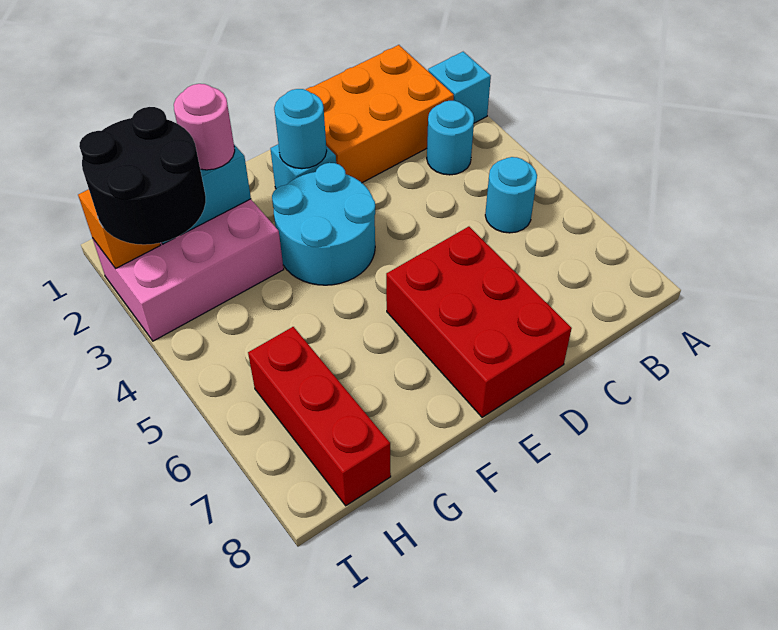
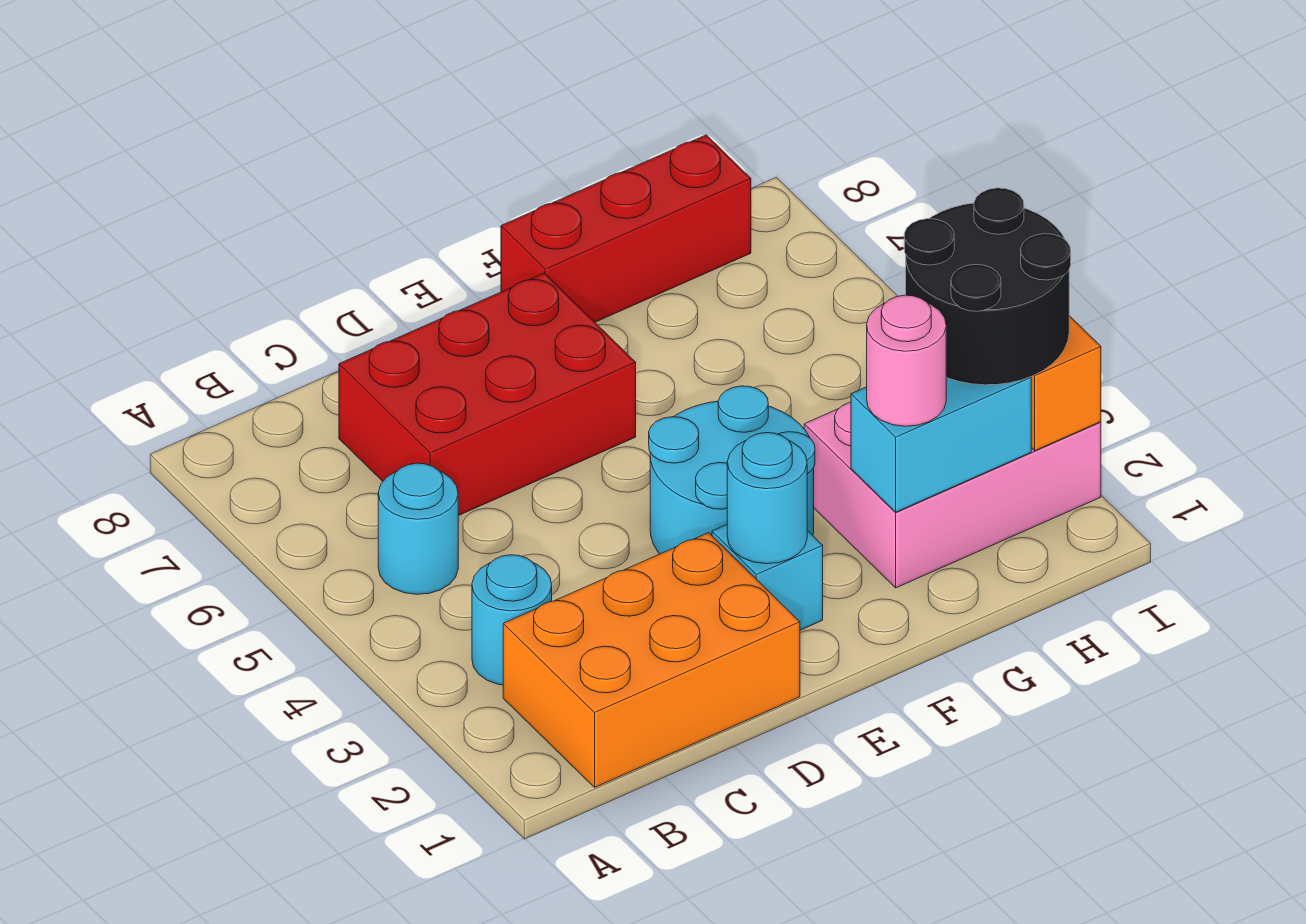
cyan 1x1 brick [428,52,491,123] -> none
red 2x3 brick [386,227,572,417] -> red 2x3 brick turned to [339,273,636,516]
red 1x3 brick [248,327,391,506] -> red 1x3 brick turned to [501,135,751,322]

